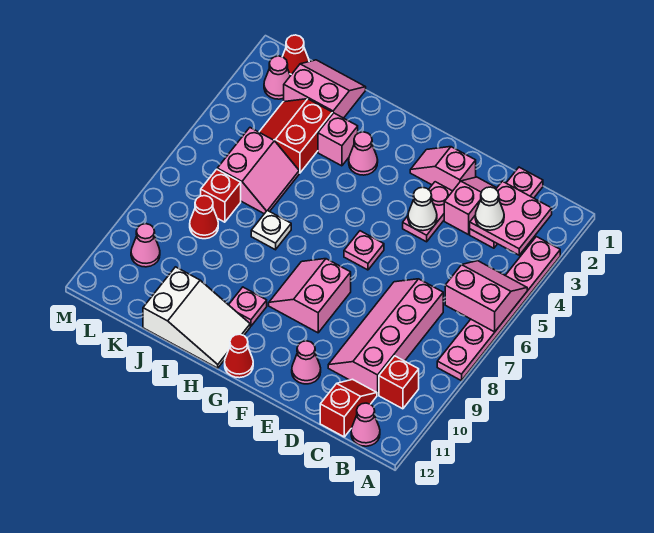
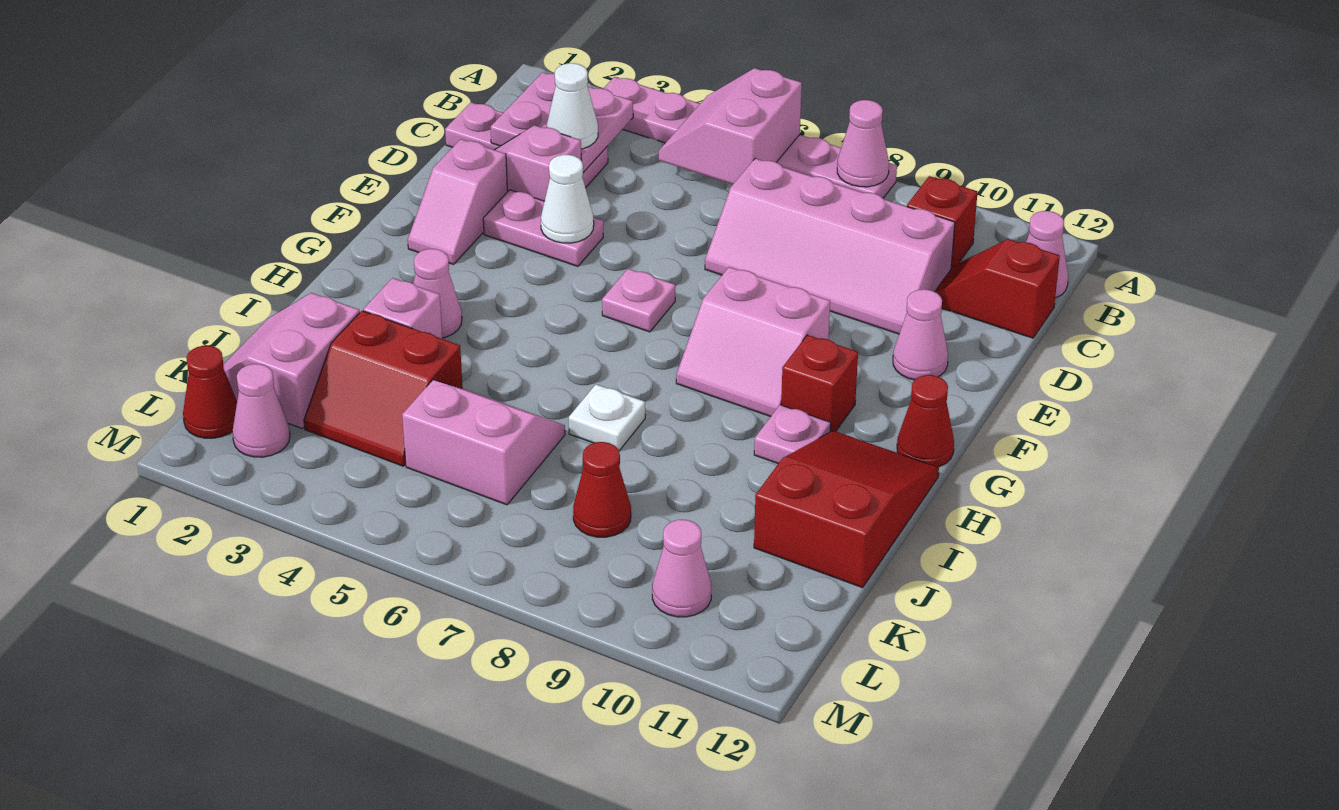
none -> pink 1x1 cone [837,100,889,187]
white 2x3 slope [143,267,250,368] -> red 2x3 slope [754,431,939,588]
red 1x1 brick [201,169,241,222] -> red 1x1 brick moved to [781,335,858,432]

